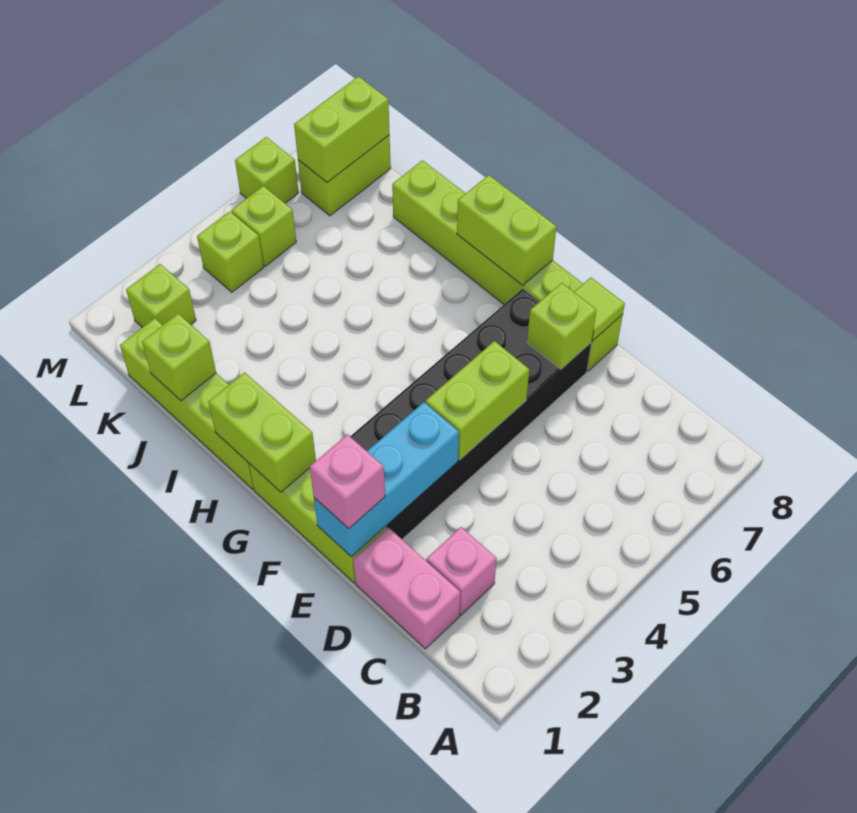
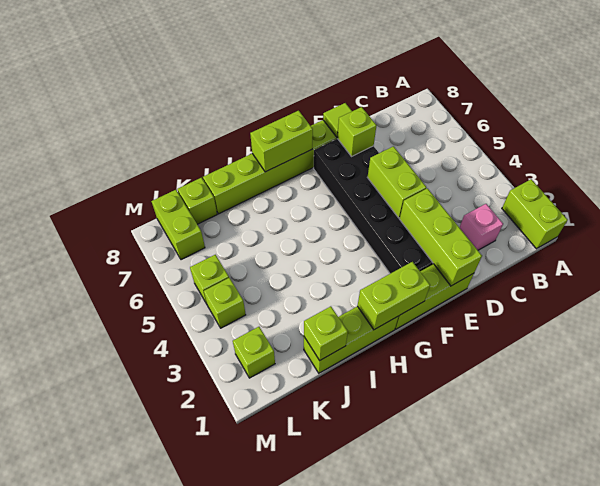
pink 1x2 brick [353,527,460,649] -> none
cyan 1x3 brick [314,402,459,557] -> lime 1x3 brick [400,188,482,286]
pink 1x1 brick [310,434,385,529] -> none
lime 1x4 brick [120,318,254,489] -> lime 1x3 brick [304,306,399,373]
lime 1x2 brick [294,76,390,182] -> lime 1x2 brick moved to [502,179,568,249]
lime 1x1 brick [235,137,299,203] -> lime 1x1 brick moved to [178,178,217,224]

